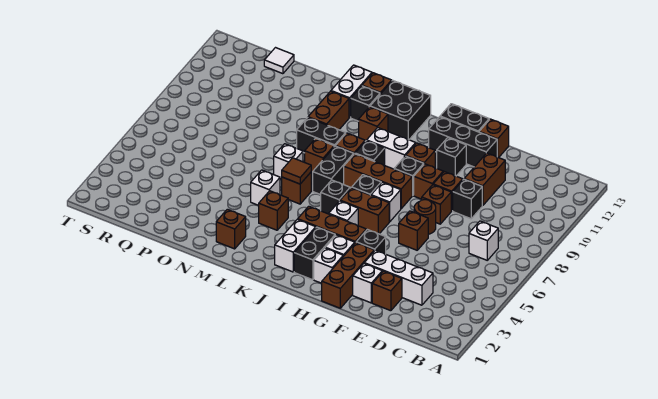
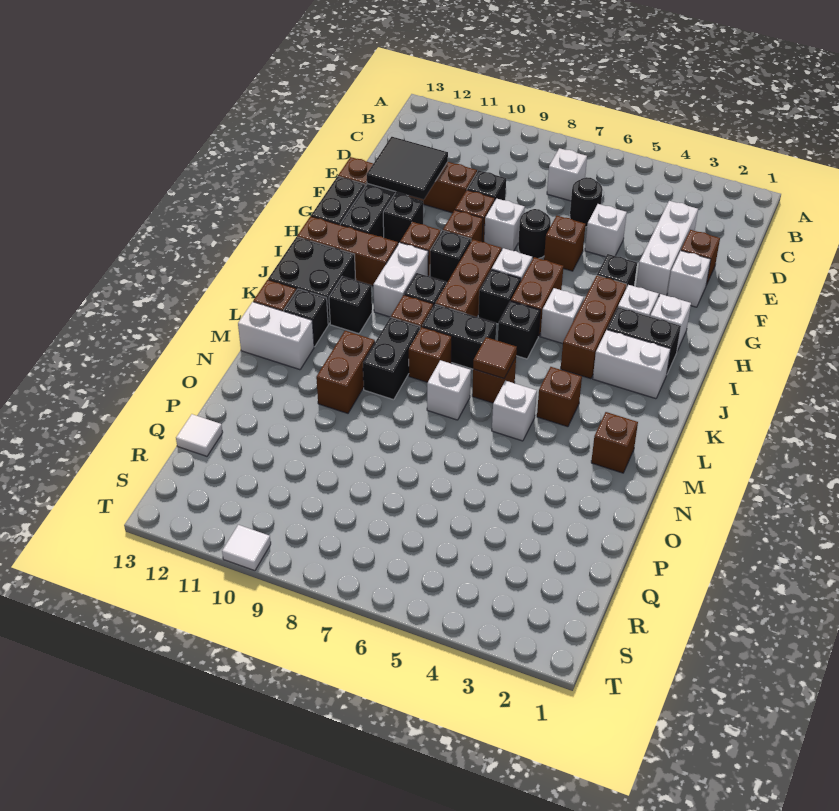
none -> black 1x1 round brick [570,177,603,227]
none -> white 1x1 brick [585,204,627,257]
none -> black 2x2 tile [367,137,448,200]
brown 1x1 round brick [414,200,436,234] -> black 1x1 round brick [518,209,551,259]
brown 1x1 brick [422,185,451,224] -> white 1x1 brick [484,198,525,251]
brown 1x3 brick [322,243,374,308] -> brown 1x3 brick moved to [297,216,398,286]
brown 1x1 brick [359,107,388,141] -> black 1x1 brick [329,276,372,334]
brown 1x2 brick [308,91,349,130] -> brown 1x2 brick turned to [316,331,375,413]
none -> white 1x1 tile [222,525,271,571]

